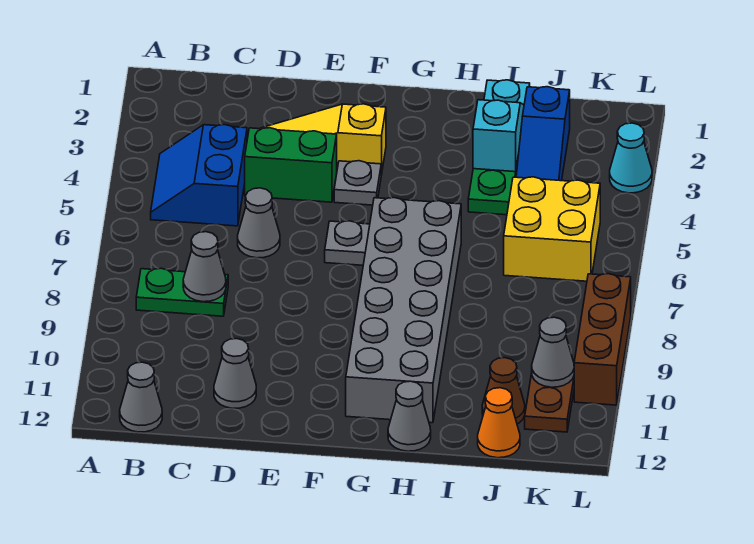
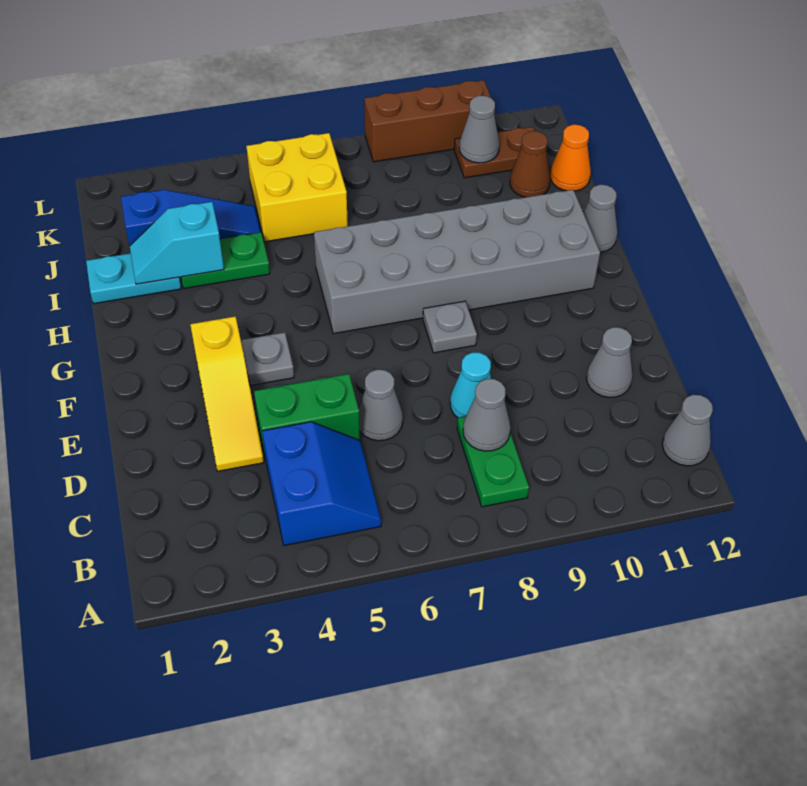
blue 2x2 slope [151,125,247,226] -> blue 2x2 slope turned to [262,422,381,546]
green 1x2 brick [245,128,337,202] -> green 1x2 brick turned to [254,374,360,459]
grey 1x1 plate [325,221,370,265] -> grey 1x1 plate moved to [423,301,477,353]
cyan 1x1 cone [610,123,652,193] -> cyan 1x1 cone moved to [450,353,491,418]

